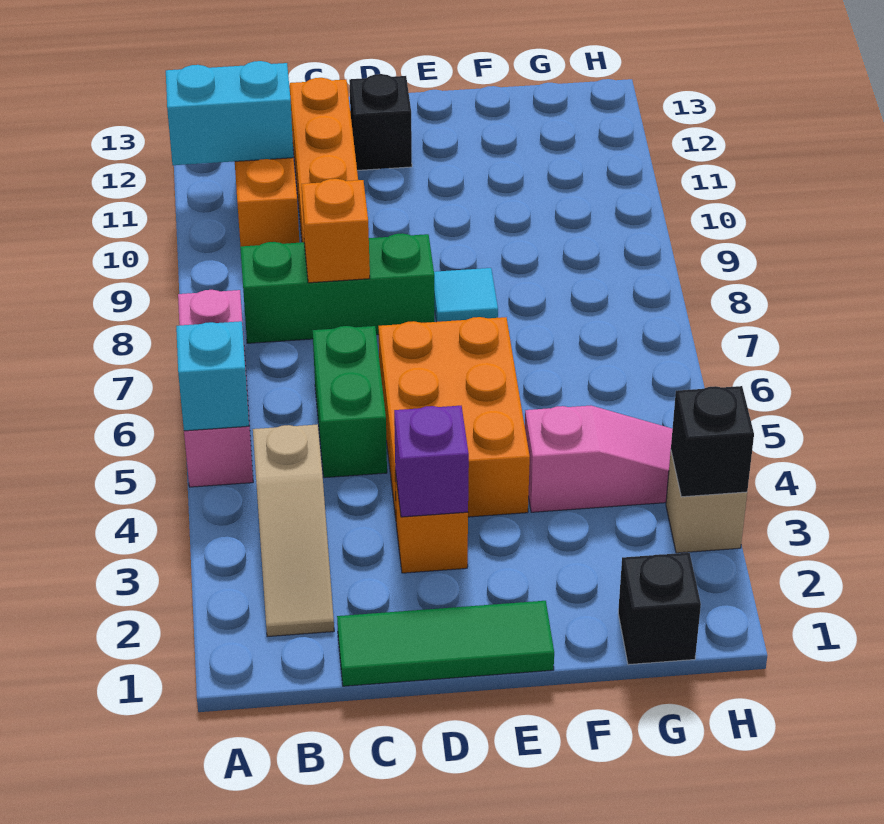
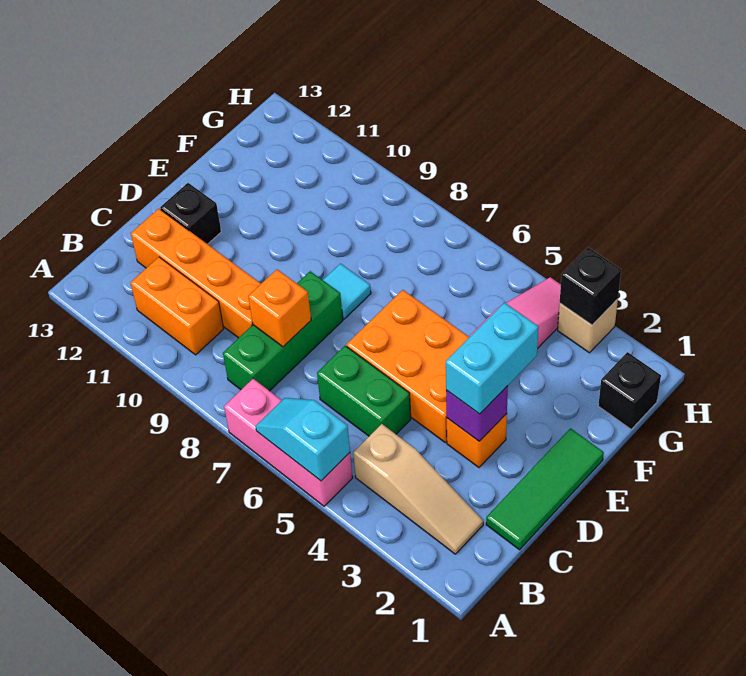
cyan 1x2 brick [166,61,293,165] -> cyan 1x2 brick moved to [446,303,539,414]

